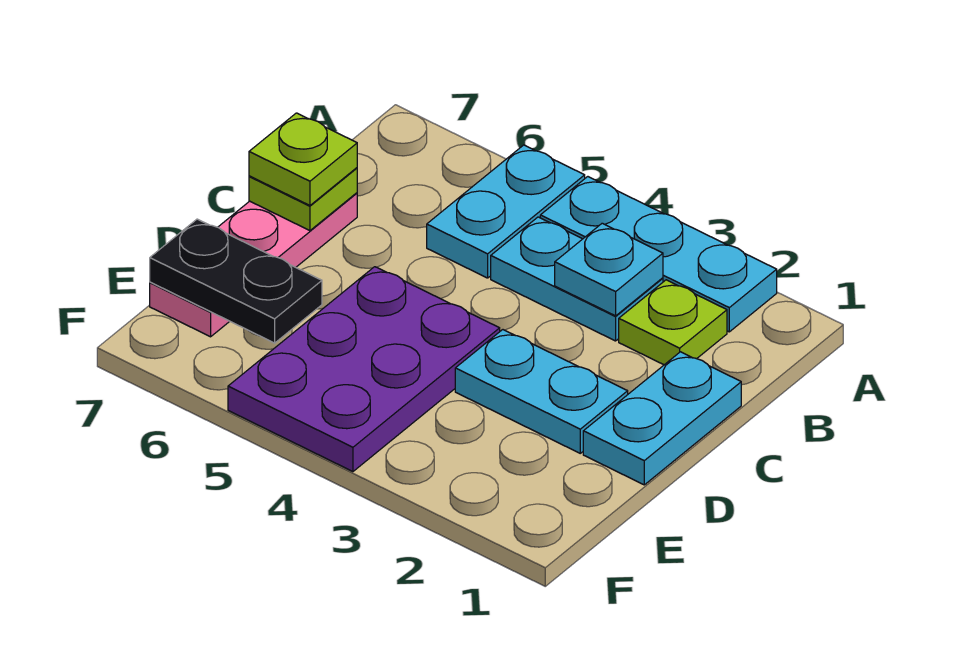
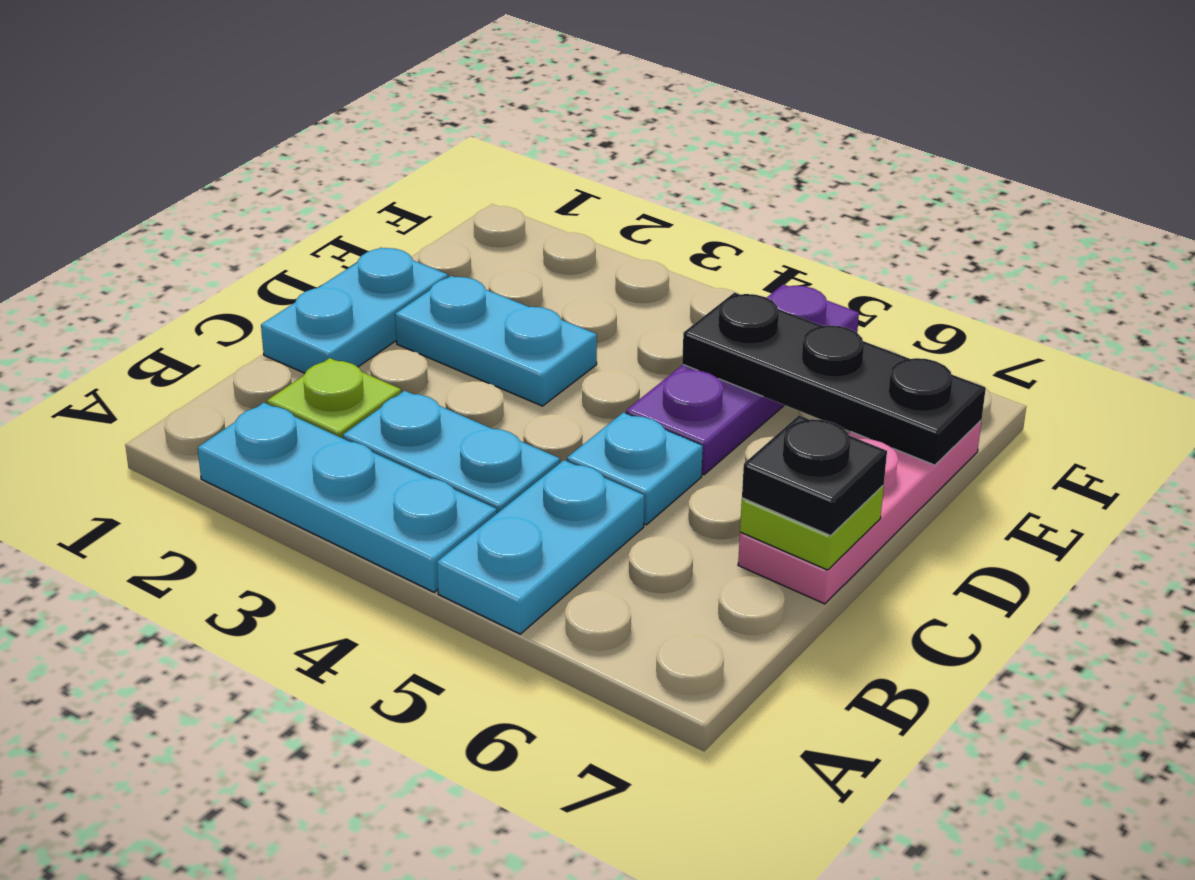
cyan 1x1 plate [555,223,663,316] -> cyan 1x1 plate moved to [567,412,703,525]
lime 1x1 plate [249,113,357,205] -> black 1x1 plate [742,416,887,535]
purple 2x3 plate [228,267,500,472] -> purple 1x3 plate [626,284,859,475]
black 1x2 plate [150,219,322,343] -> black 1x3 plate [682,293,986,465]

